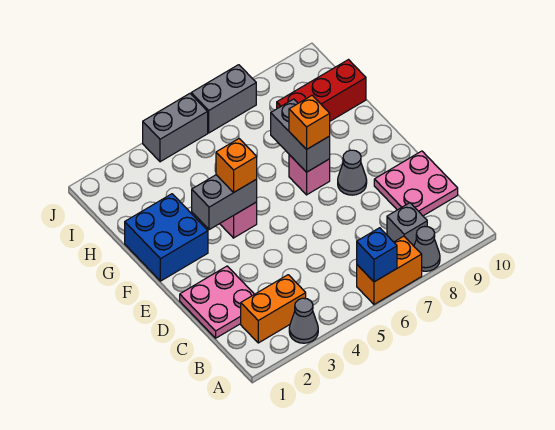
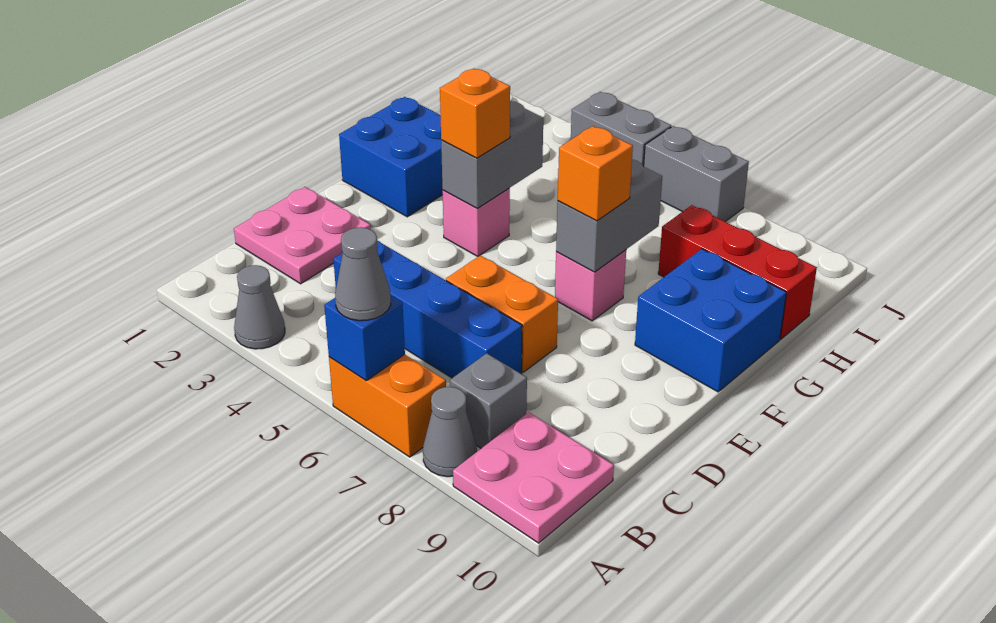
orange 1x2 brick [241,275,306,343] -> orange 1x2 brick moved to [446,255,558,372]
none -> blue 1x4 brick [333,241,522,378]
pink 2x2 plate [374,151,458,216] -> pink 2x2 plate moved to [453,412,614,543]
grey 1x1 cone [338,150,367,195] -> grey 1x1 cone moved to [335,227,391,321]
grey 1x2 brick [192,175,257,230] -> grey 1x2 brick turned to [441,101,543,208]
none -> blue 2x2 brick [635,249,787,392]

